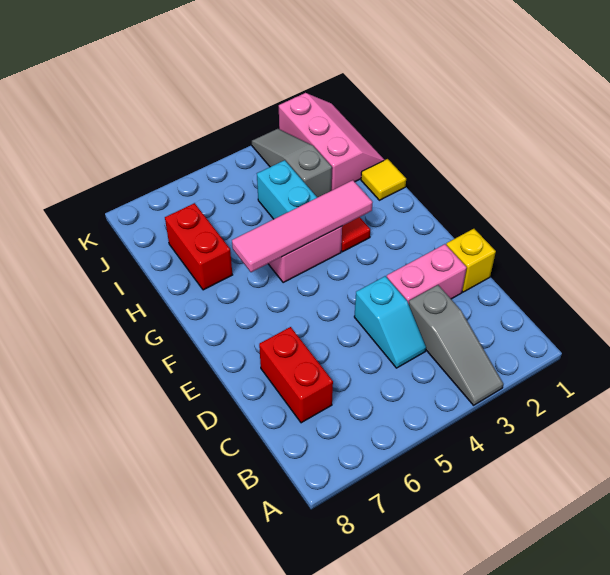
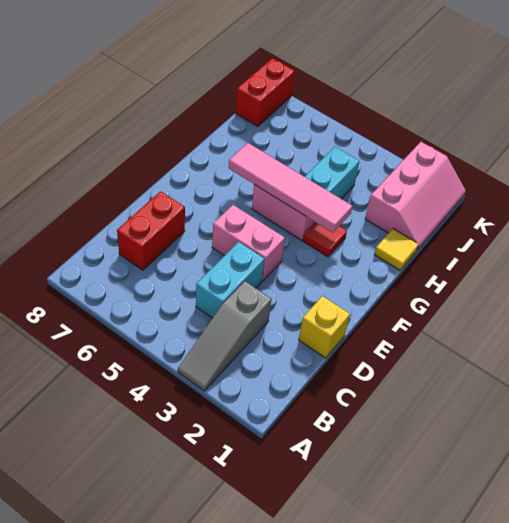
cyan 1x2 slope [354,276,426,368] -> cyan 1x2 brick [196,242,265,318]
pink 1x2 brick [387,244,467,304] -> pink 1x2 brick moved to [212,205,285,281]
red 1x2 brick [165,203,232,290] -> red 1x2 brick moved to [236,58,295,126]
grey 1x3 slope [252,129,332,198] -> none

